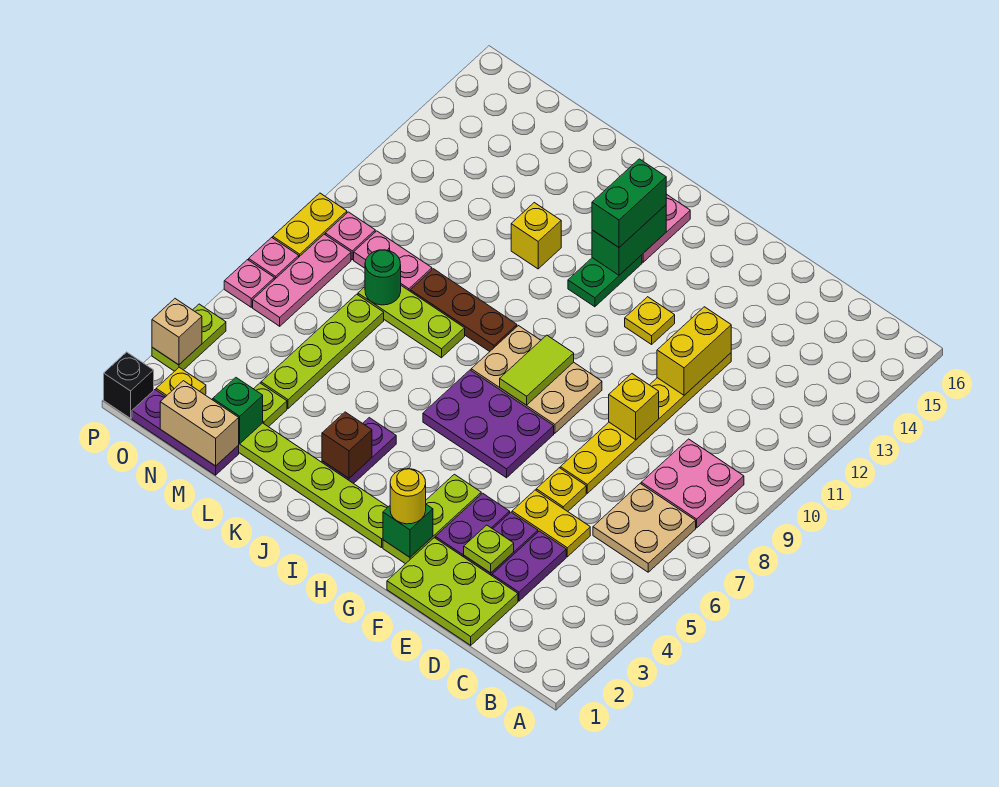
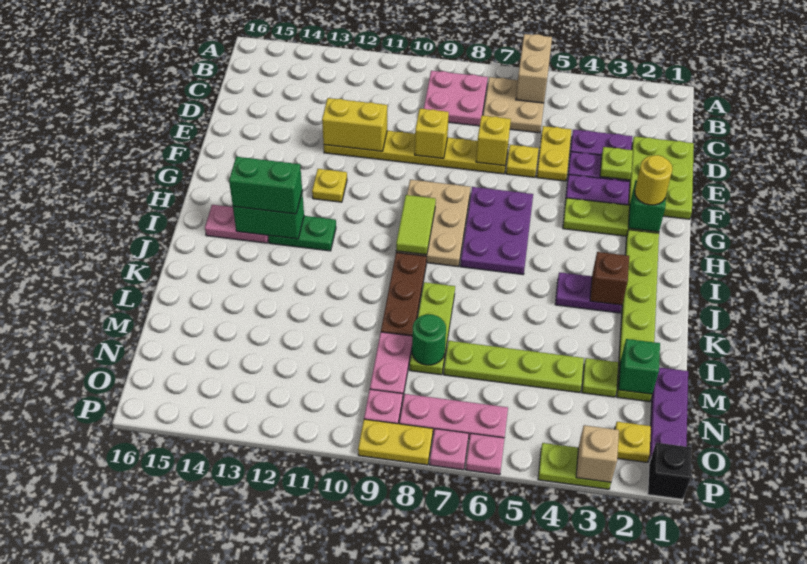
lime 1x2 tile [500,335,574,405] -> lime 1x2 tile turned to [396,195,436,255]
yellow 1x1 brick [511,203,561,269] -> yellow 1x1 brick moved to [476,115,511,166]
tan 1x2 brick [160,381,239,466] -> tan 1x2 brick moved to [516,34,552,103]

